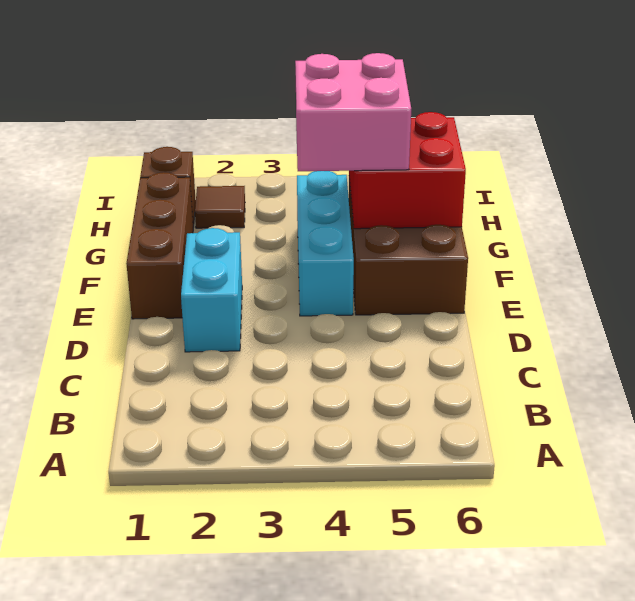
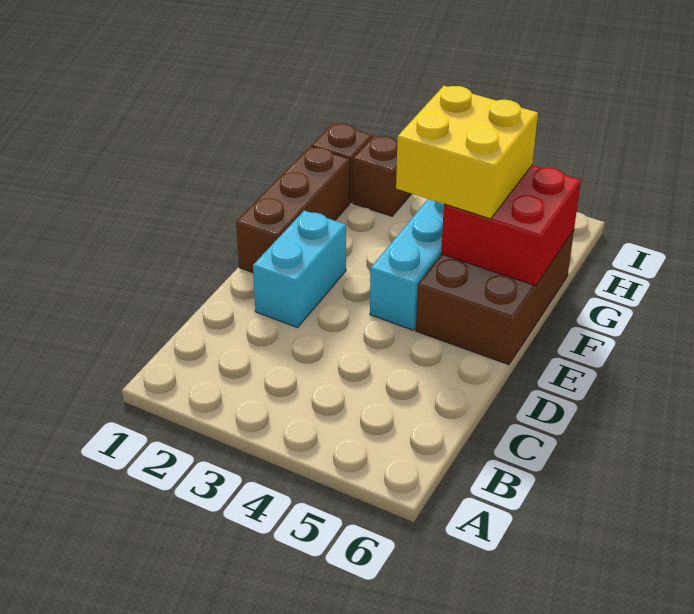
pink 2x2 brick [295,53,411,171] -> yellow 2x2 brick [396,86,538,219]
brown 1x1 tile [195,186,245,228] -> brown 1x1 brick [353,136,411,216]

